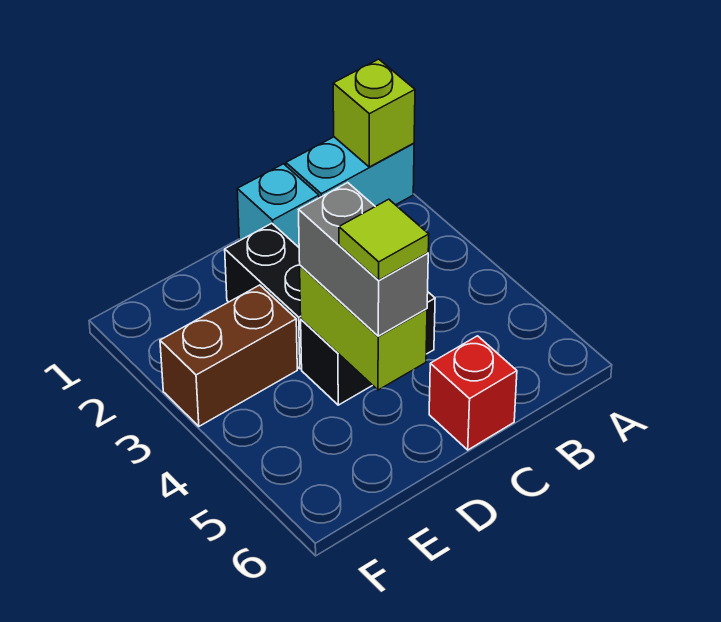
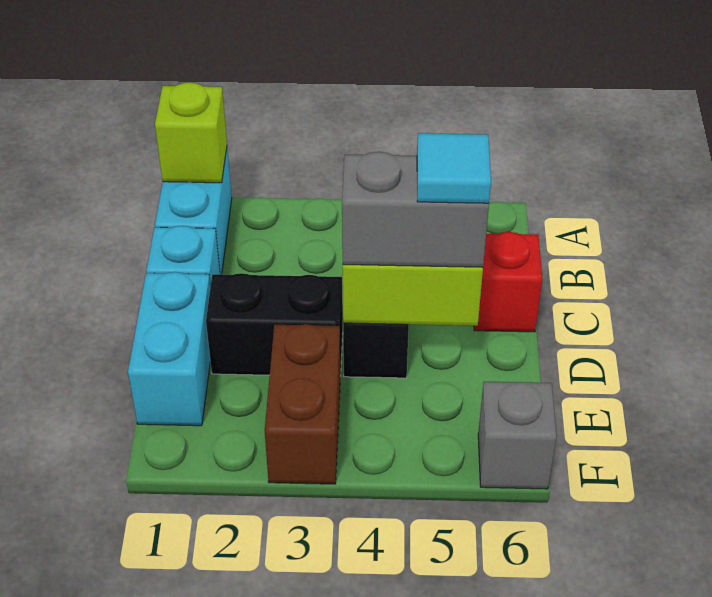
none -> cyan 1x2 brick [128,272,210,426]
lime 1x1 tile [339,199,429,280] -> cyan 1x1 tile [417,133,491,203]
none -> grey 1x1 brick [478,382,557,489]

